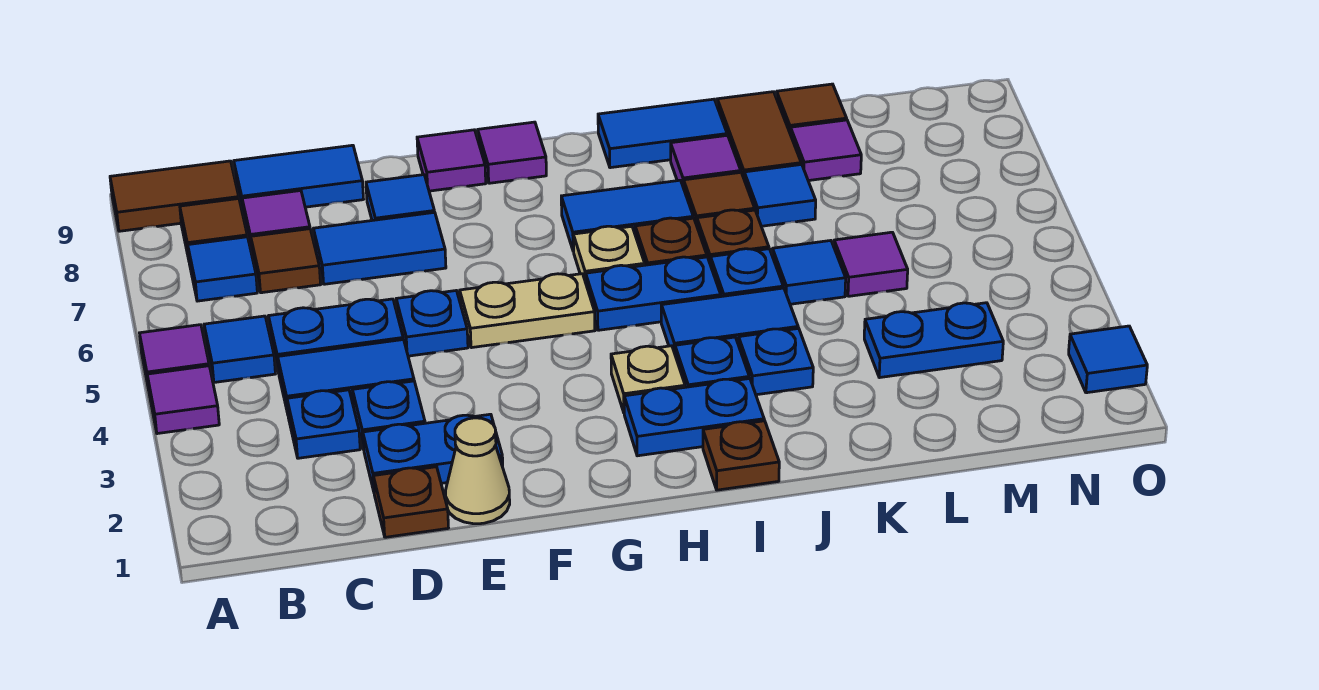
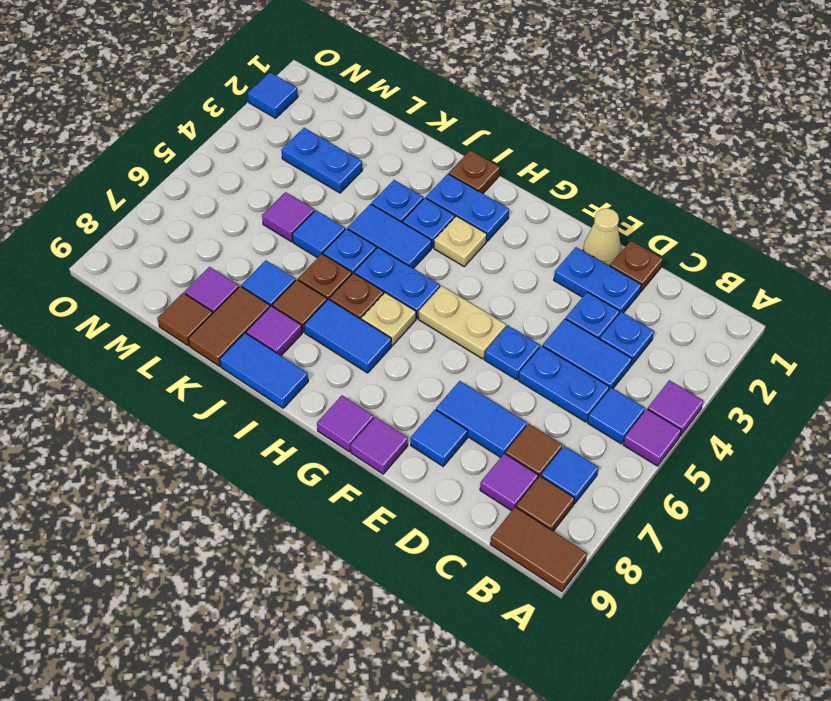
blue 1x2 tile [234,145,363,213] -> none

